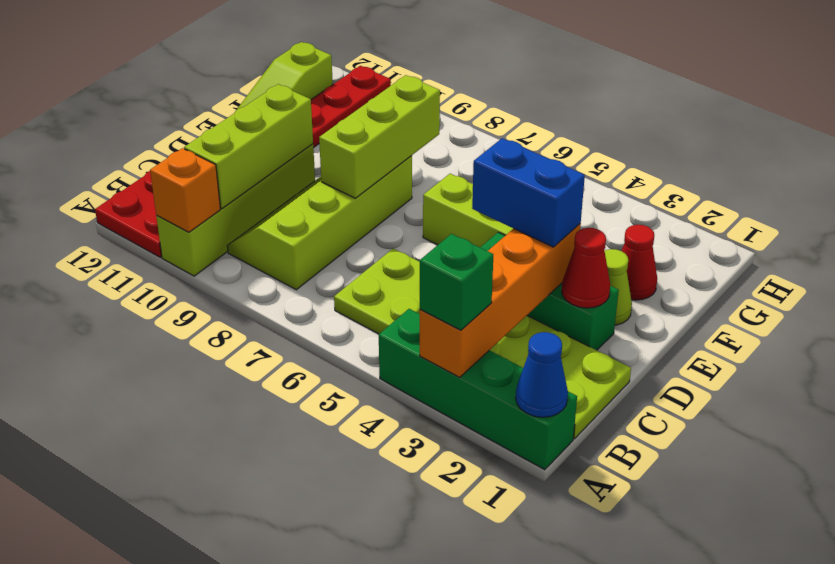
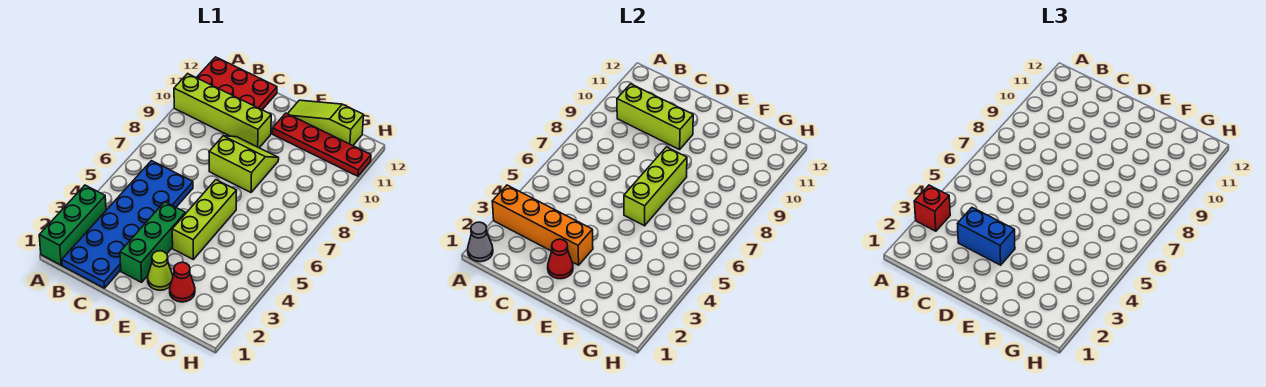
green 1x4 brick [379,309,577,470] -> green 1x3 brick [39,185,106,265]
blue 1x1 cone [516,332,568,417] -> grey 1x1 cone [468,222,493,262]
green 1x1 brick [420,234,493,330] -> red 1x1 brick [914,185,950,231]
orange 1x1 brick [150,148,220,232] -> none
lime 2x6 plate [334,249,631,439] -> blue 2x6 plate [62,161,193,288]
lime 2x4 slope [227,156,412,290] -> lime 2x2 slope [209,136,279,192]
blue 1x2 brick [472,138,585,247] -> blue 1x2 brick turned to [958,208,1015,265]
lime 1x3 brick [319,75,440,198] -> lime 1x3 brick turned to [624,147,687,226]

